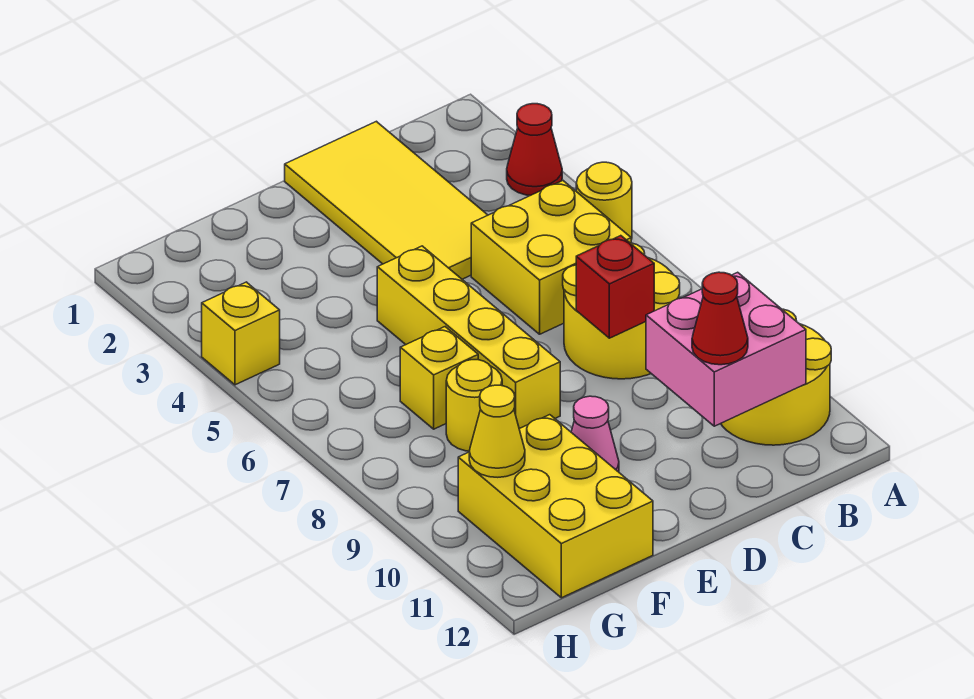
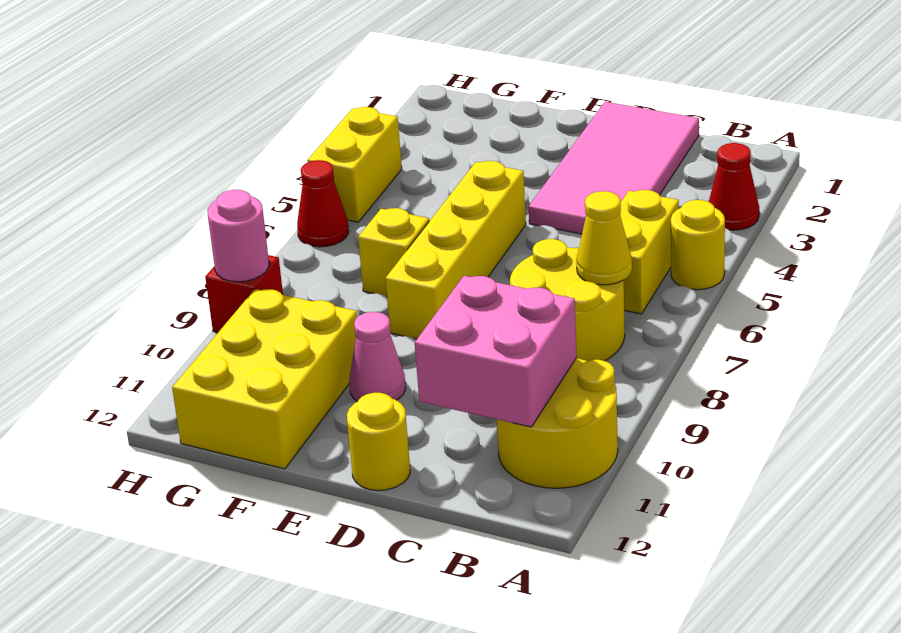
yellow 2x2 brick [471,181,631,334] -> yellow 1x2 brick [620,190,679,314]
yellow 2x4 tile [285,121,488,279] -> pink 2x4 tile [529,102,699,234]
red 1x1 brick [576,236,654,338] -> red 1x1 brick moved to [205,255,283,332]
red 1x1 cone [692,272,748,365] -> red 1x1 cone moved to [297,160,349,247]
yellow 1x1 round brick [446,360,502,451] -> yellow 1x1 round brick moved to [347,393,410,491]
yellow 1x1 cone [469,385,525,477] -> yellow 1x1 cone moved to [576,191,632,285]
yellow 1x1 brick [202,282,280,385] -> yellow 1x2 brick [307,107,402,222]
none -> pink 1x1 round brick [208,190,269,282]

